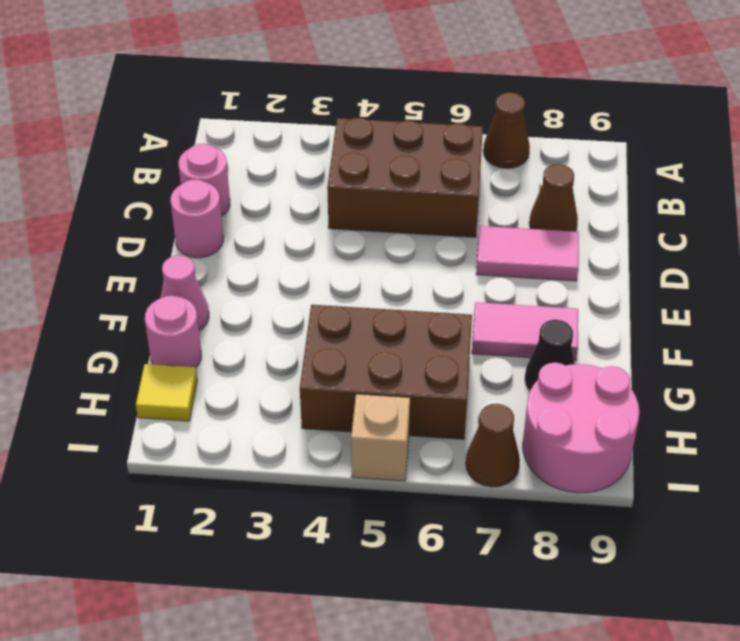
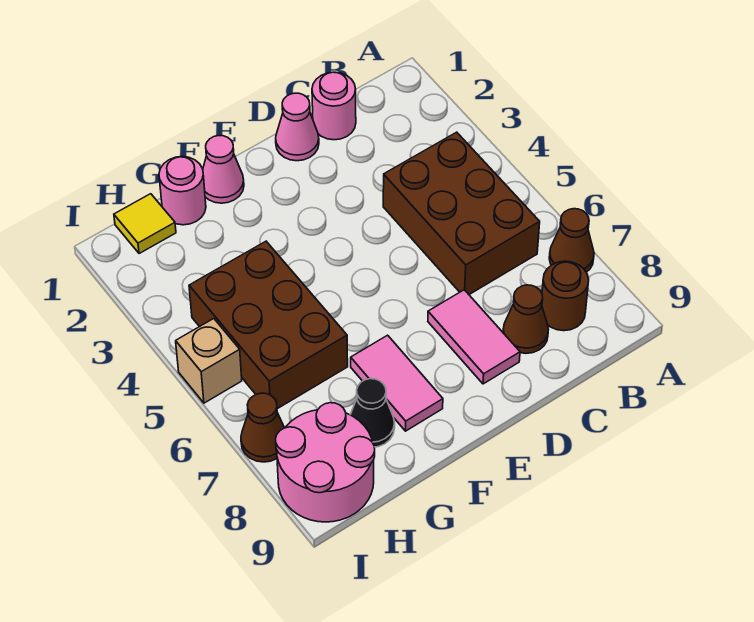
none -> brown 1x1 round brick [542,261,589,331]
pink 1x1 round brick [171,180,223,258] -> pink 1x1 cone [276,93,319,161]

